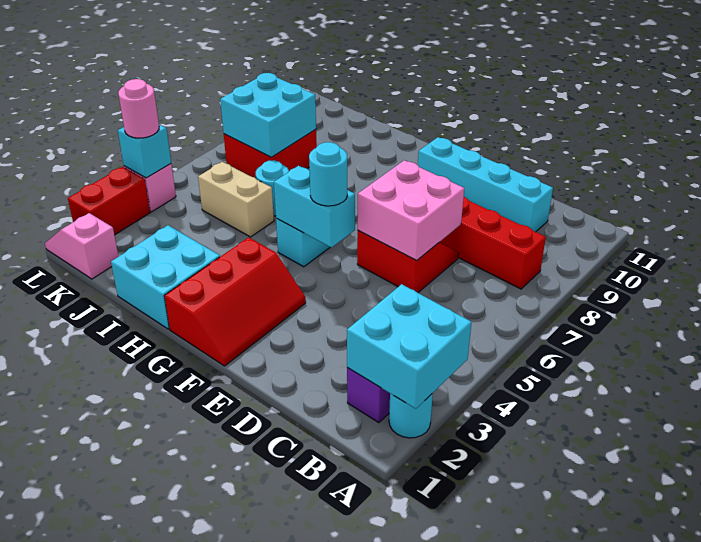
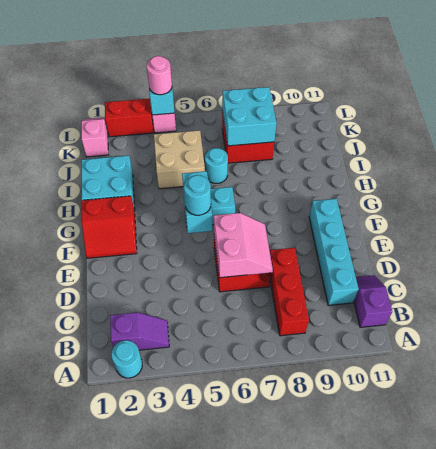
cyan 2x2 brick [347,284,472,409] -> none
none -> purple 1x2 slope [354,275,392,327]
pink 2x2 brick [358,160,464,261] -> pink 2x2 slope [214,213,273,278]
red 2x3 slope [164,237,306,366] -> red 2x2 slope [82,196,137,258]
tan 1x2 brick [198,162,274,237] -> tan 2x2 brick [154,130,205,189]

